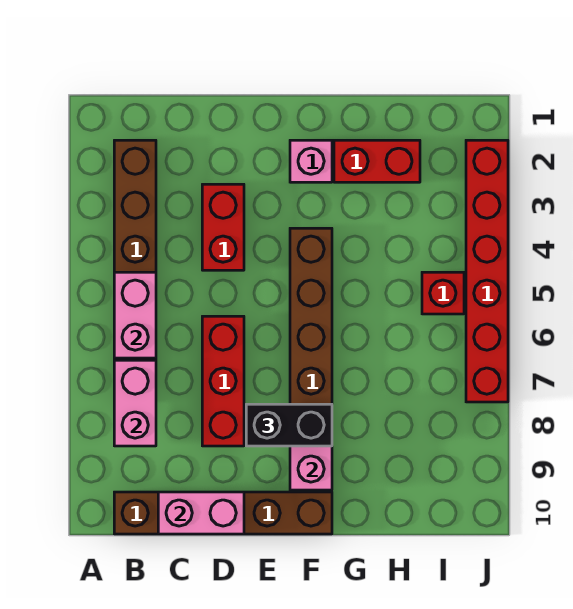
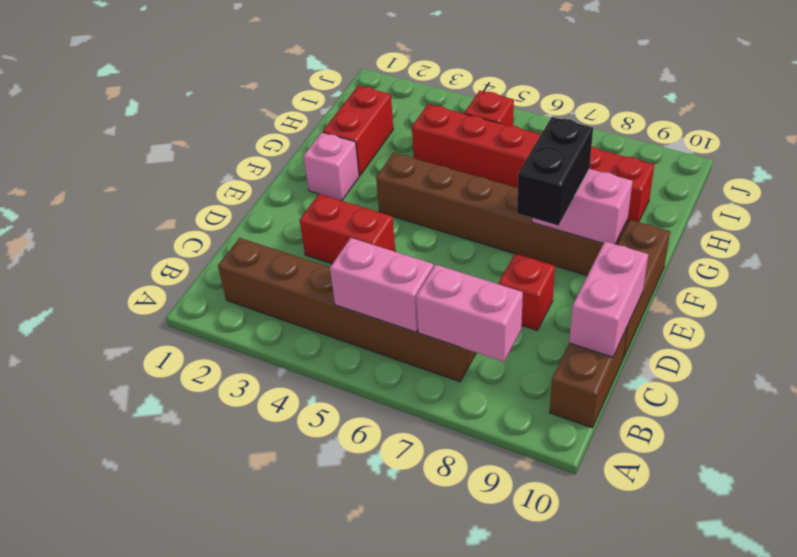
red 1x3 brick [202,316,244,446] -> red 1x1 brick [499,254,555,330]
red 1x6 brick [466,140,508,402] -> red 1x6 brick moved to [412,104,654,223]

